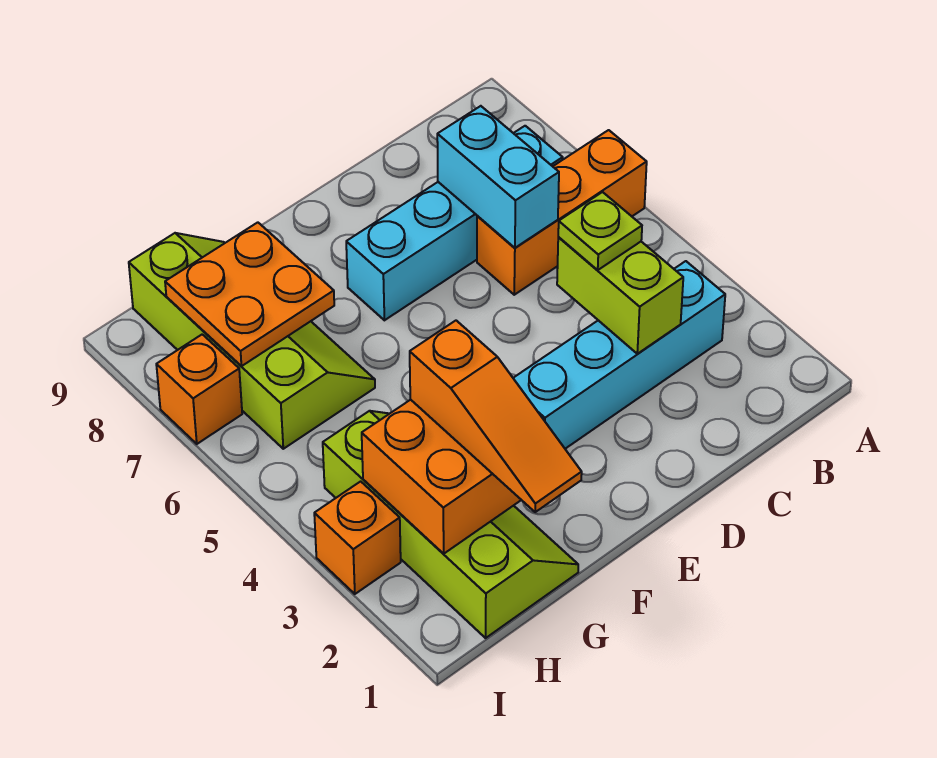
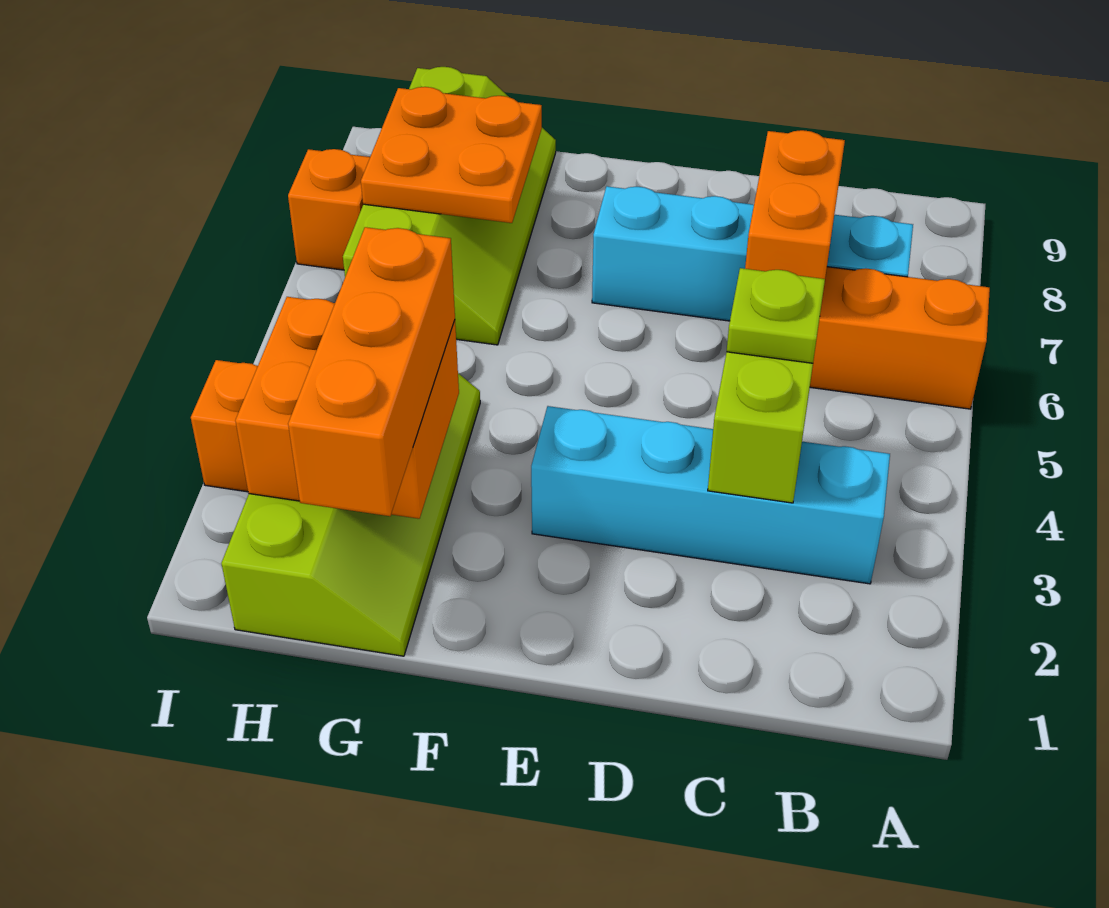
cyan 1x2 brick [437,106,559,248] -> orange 1x2 brick [745,130,845,279]
orange 1x3 slope [410,321,582,512] -> orange 1x3 brick [288,227,455,516]

